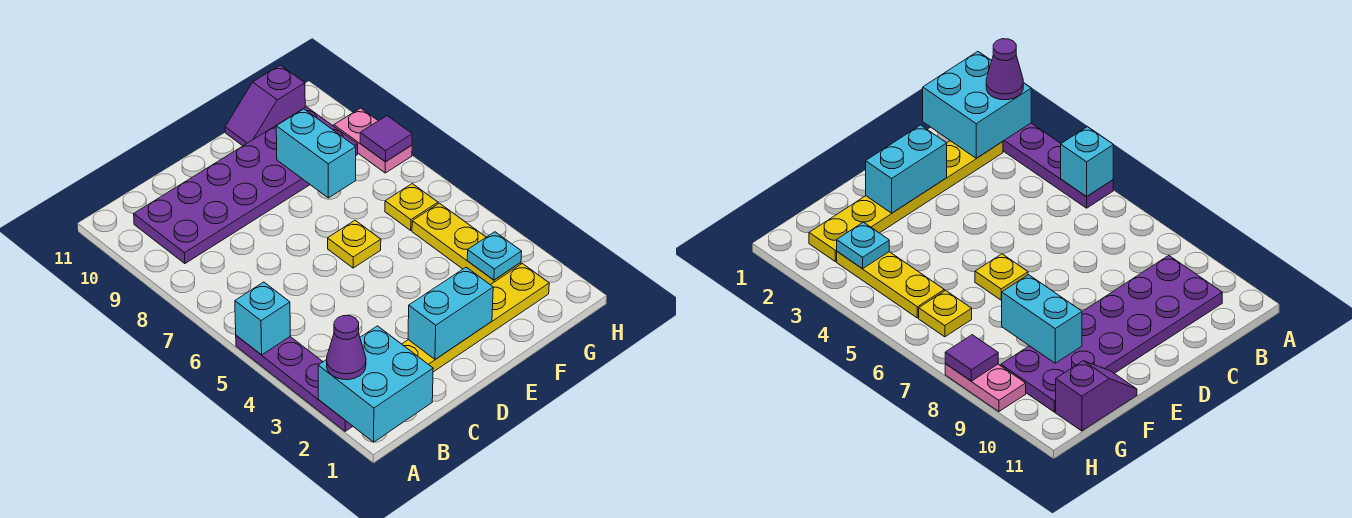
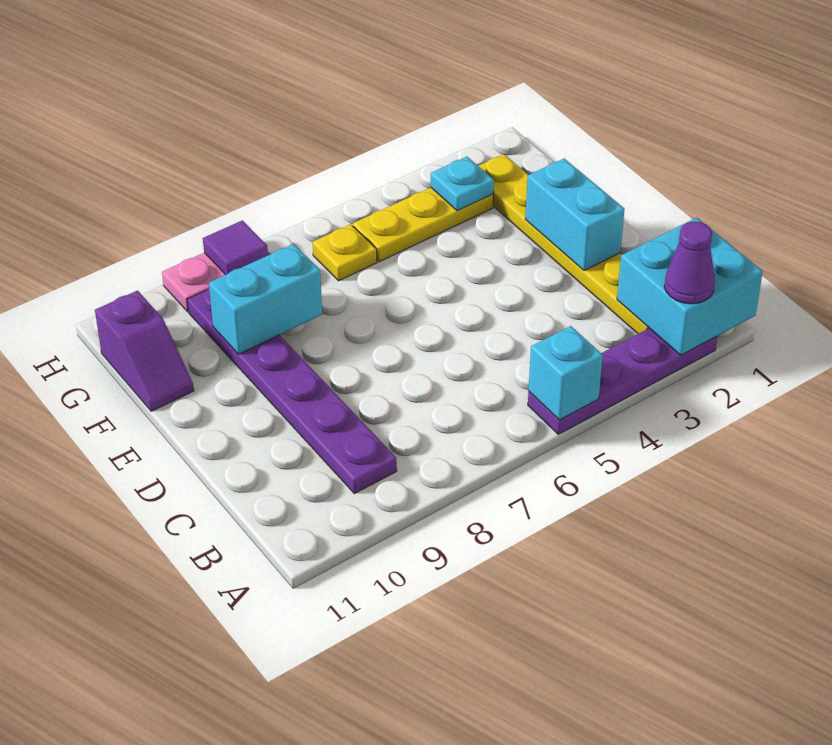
purple 2x6 plate [134,107,358,264] -> purple 1x6 plate [187,289,397,494]
yellow 1x1 plate [328,220,381,268] -> none

